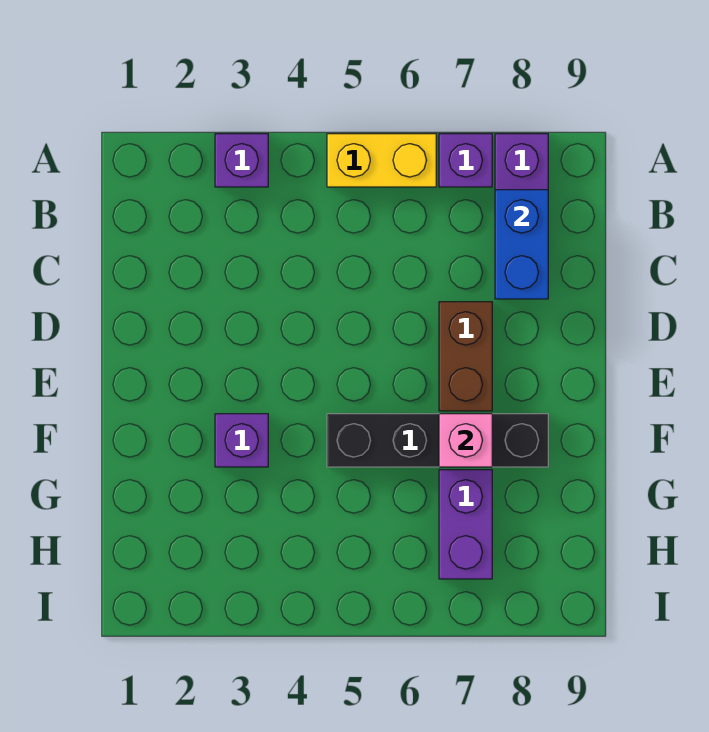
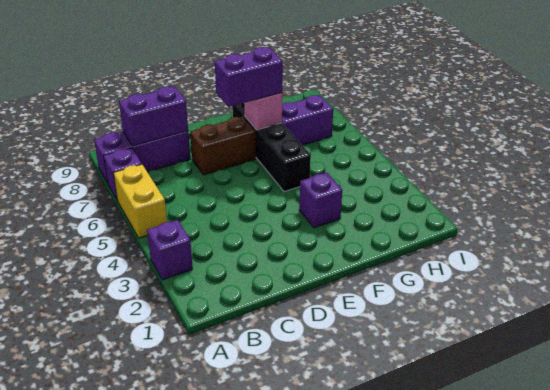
blue 1x2 brick [495,190,548,299] -> purple 1x2 brick [119,86,188,146]
none -> purple 1x2 brick [215,47,283,107]

